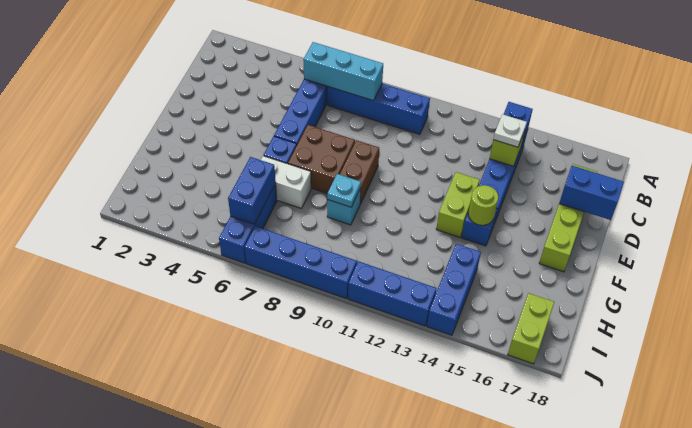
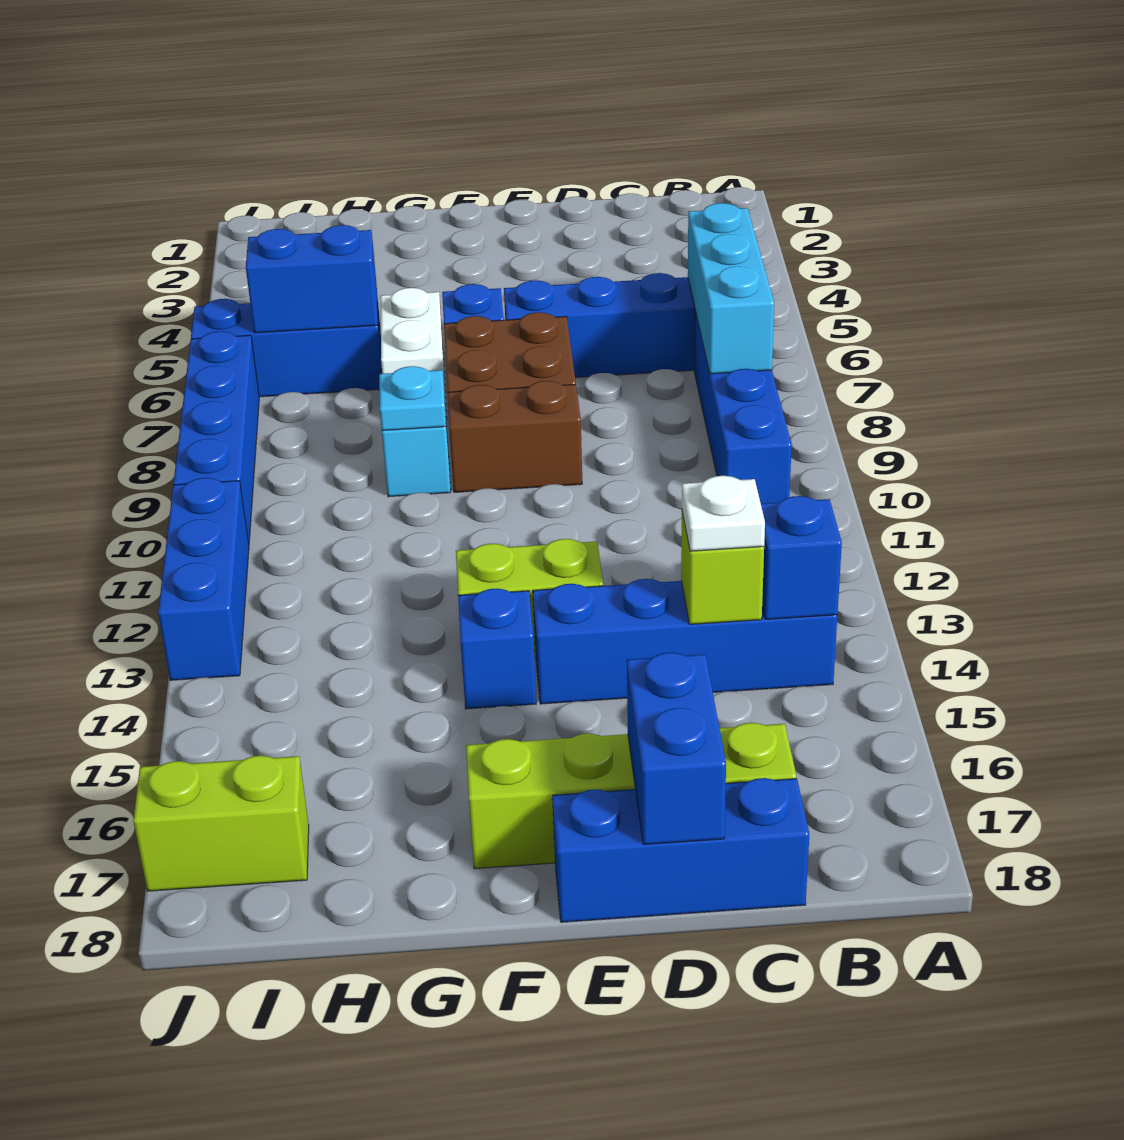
lime 1x1 round brick [468,185,498,225] -> none
blue 1x3 brick [427,244,481,335] -> blue 1x3 brick moved to [552,778,809,922]

